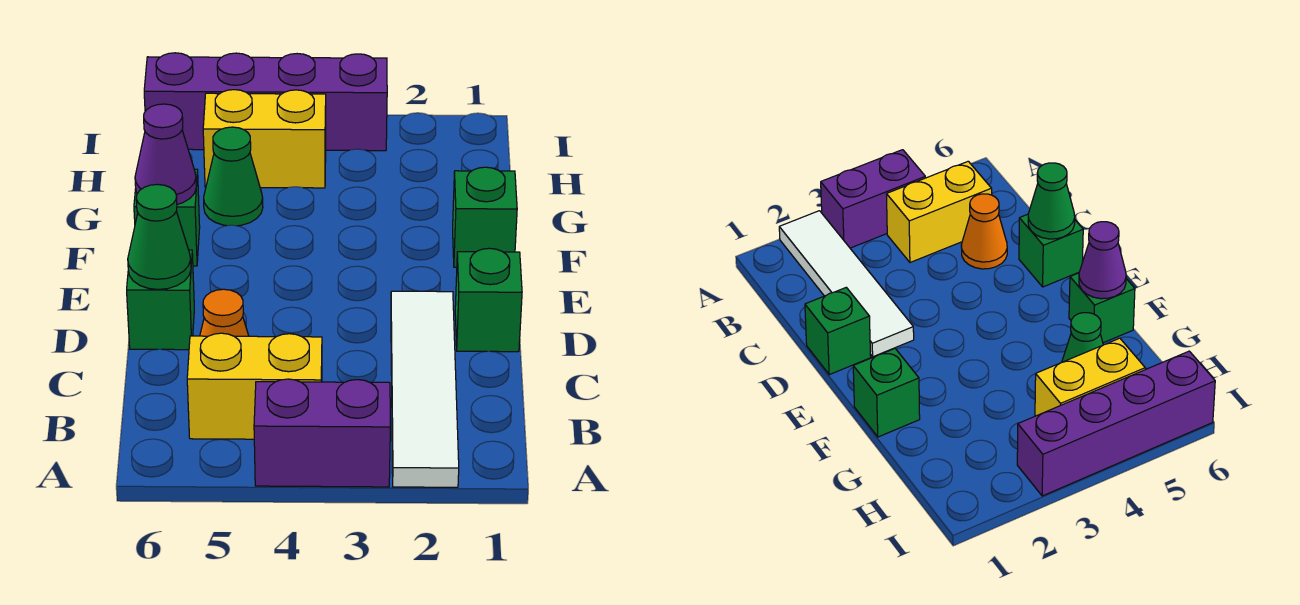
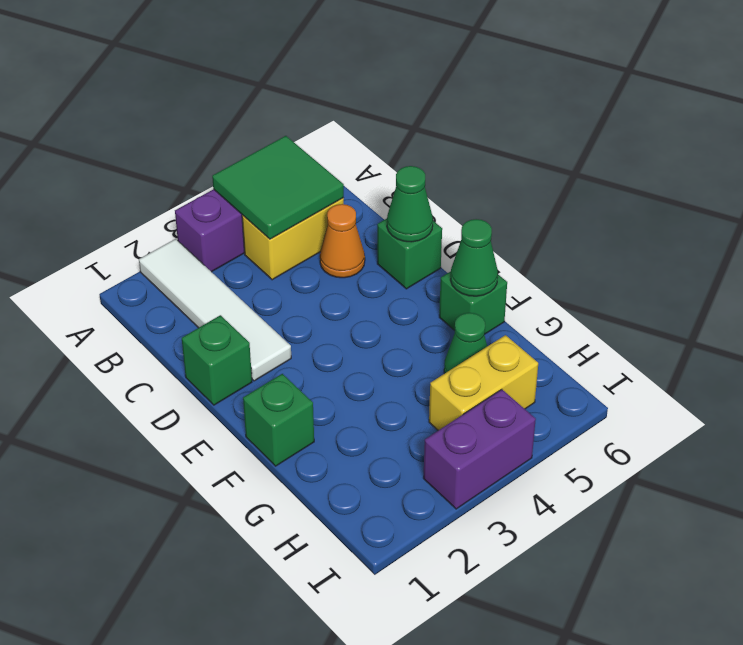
none -> green 2x2 tile [212,136,344,239]
purple 1x1 cone [135,104,196,204] -> green 1x1 cone [451,219,498,296]
purple 1x4 brick [144,53,387,151] -> purple 1x2 brick [423,389,536,509]

